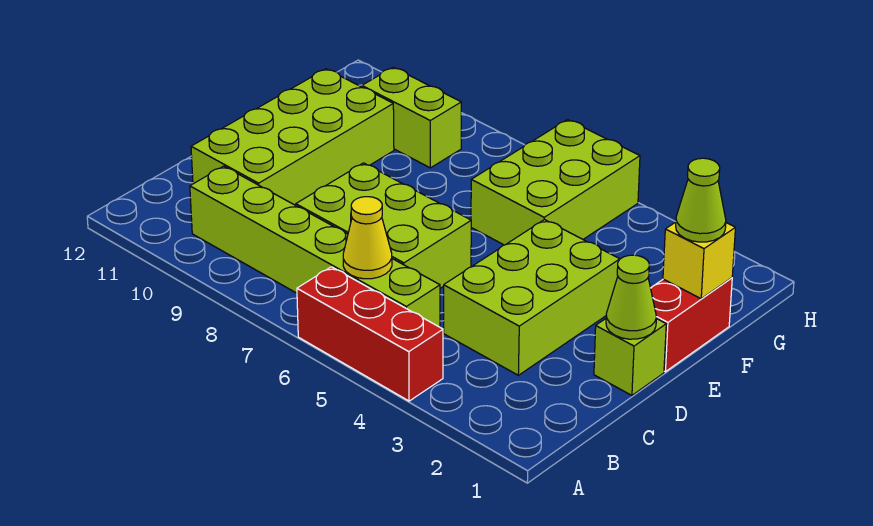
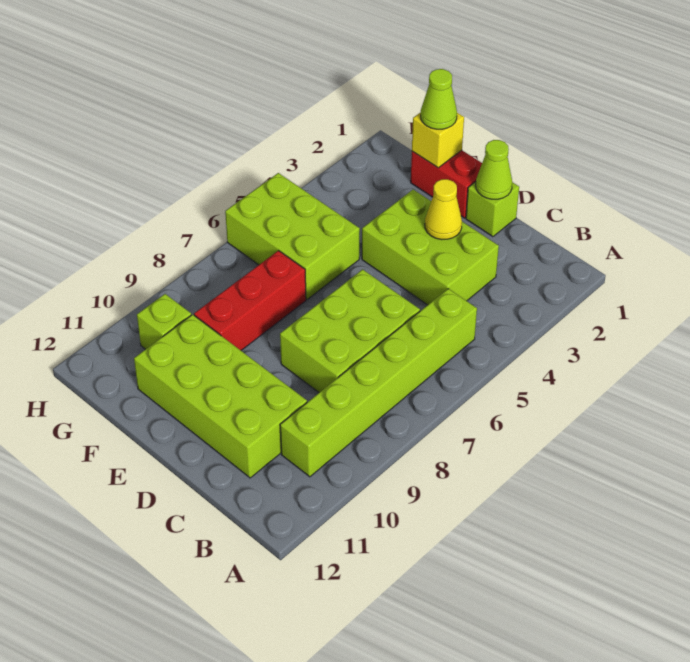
red 1x3 brick [297,267,443,401] -> red 1x3 brick moved to [194,251,306,350]
yellow 1x1 cone [343,197,392,279] -> yellow 1x1 cone moved to [425,179,462,240]
lime 1x2 brick [362,67,461,168] -> lime 1x1 brick [137,294,191,349]

